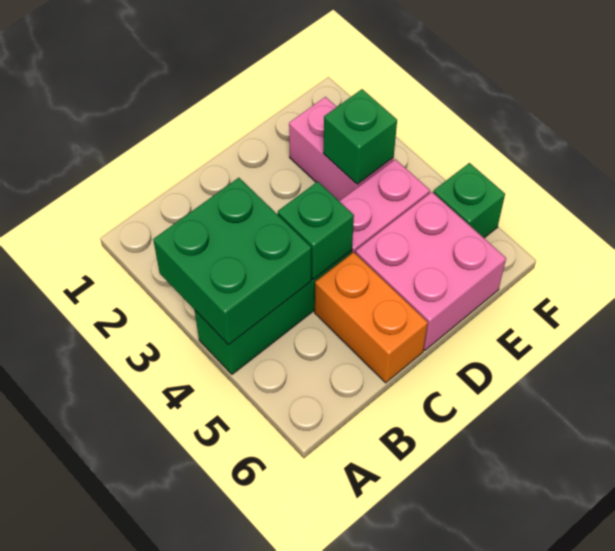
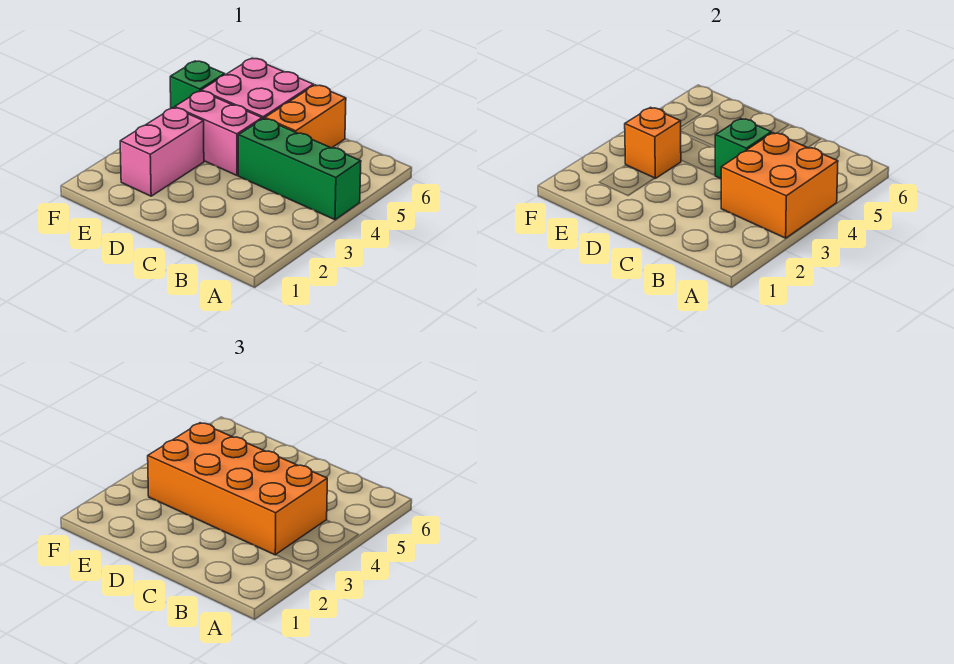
green 2x2 brick [153,178,311,345] -> orange 2x2 brick [721,133,838,238]
none -> orange 2x4 brick [148,423,327,555]
green 1x1 brick [323,89,397,184] -> orange 1x1 brick [625,107,681,178]

